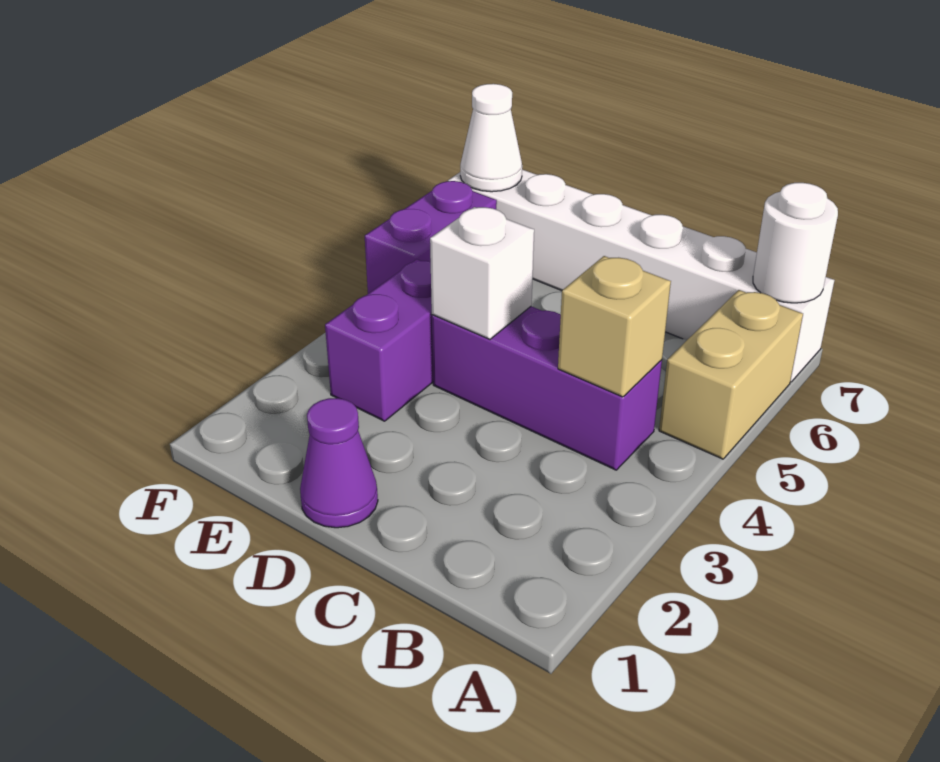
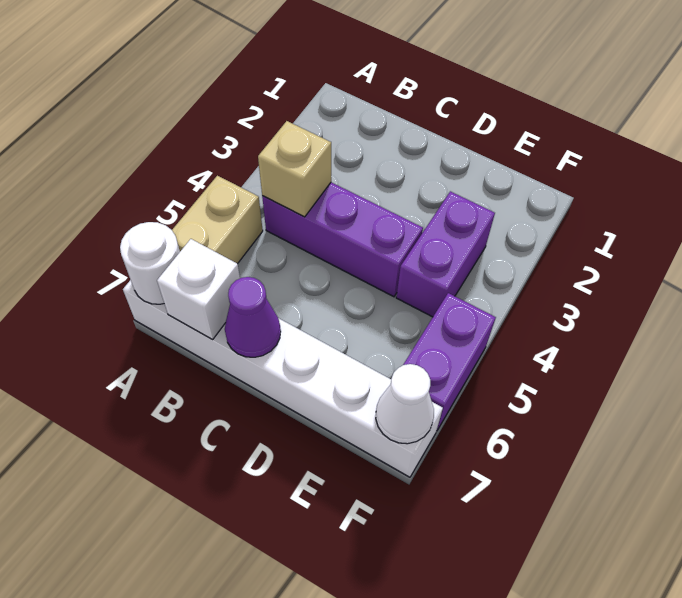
purple 1x1 cone [300,398,378,528] -> purple 1x1 cone moved to [225,277,281,357]
white 1x1 brick [430,207,534,339] -> white 1x1 brick moved to [157,239,240,340]

